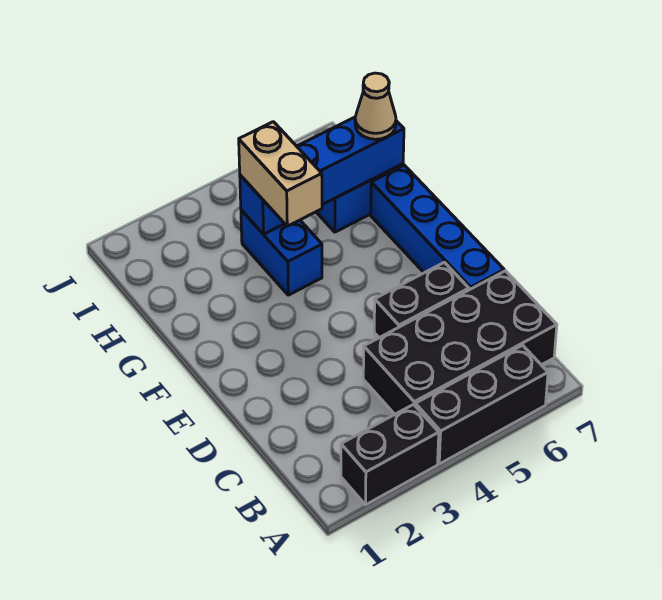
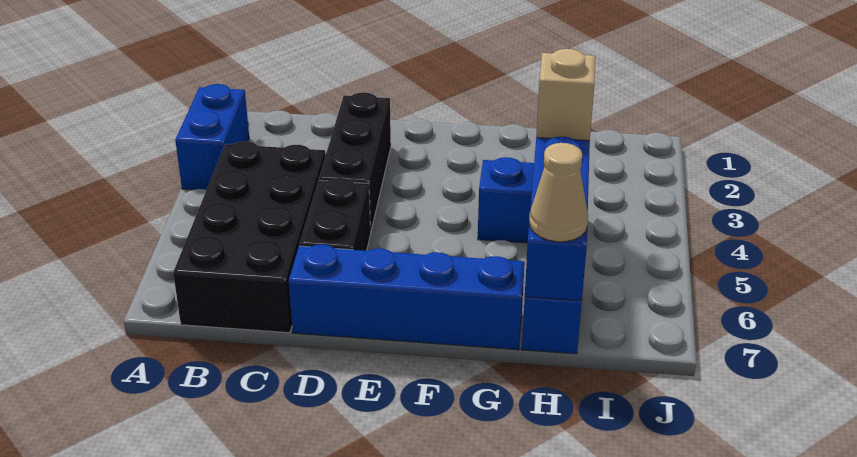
black 1x2 brick [341,404,439,505] -> blue 1x2 brick [175,84,249,190]
black 1x3 brick [415,345,548,464] -> black 1x3 brick moved to [319,92,391,232]
tan 1x2 brick [239,122,322,226] -> tan 1x1 brick [536,49,595,141]

